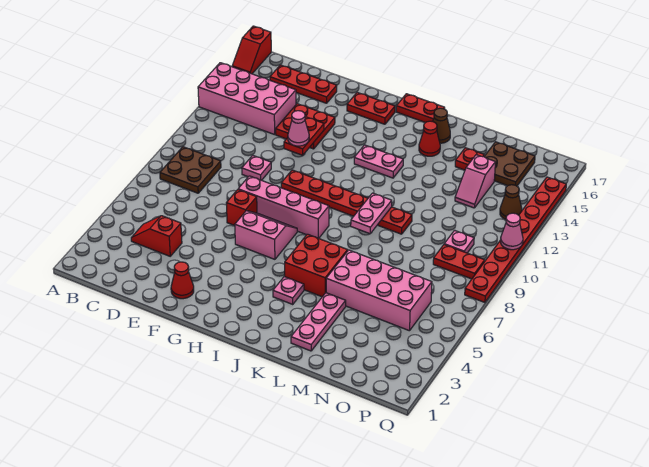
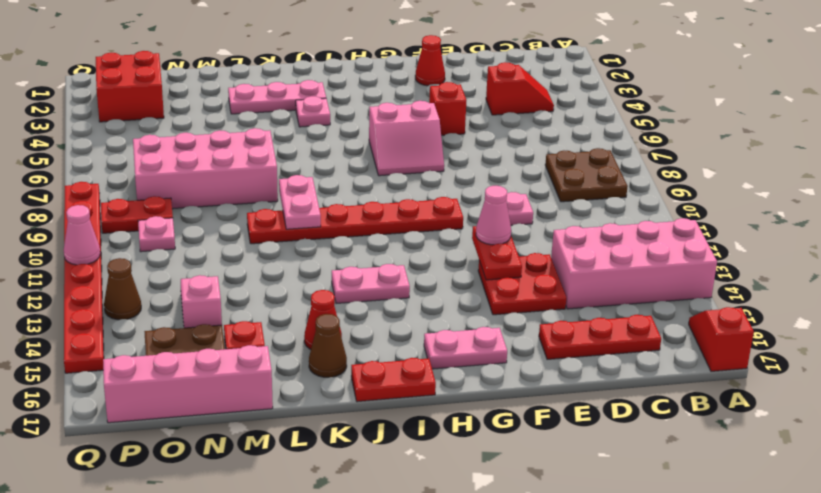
red 1x1 brick [226,190,257,226] -> red 1x1 brick moved to [429,82,467,135]
pink 1x4 brick [238,176,329,238] -> pink 1x4 brick moved to [103,345,273,423]
red 1x2 plate [347,93,395,124] -> pink 1x2 plate [424,327,507,369]
red 2x2 brick [285,234,348,297] -> red 2x2 brick moved to [96,51,164,122]
pink 1x3 plate [291,293,346,351] -> pink 1x3 plate turned to [228,80,326,114]
pink 2x4 brick [326,250,432,331] -> pink 2x4 brick moved to [133,128,278,209]

